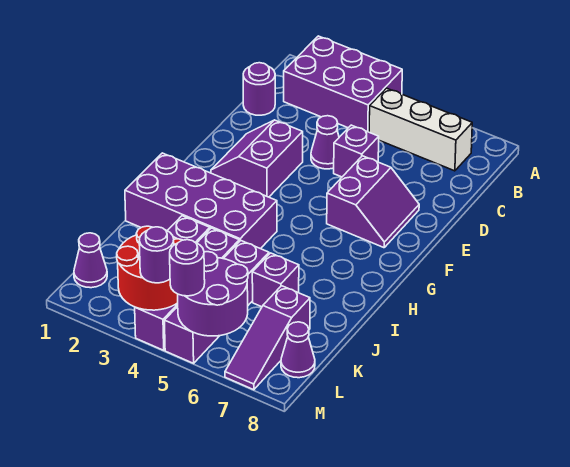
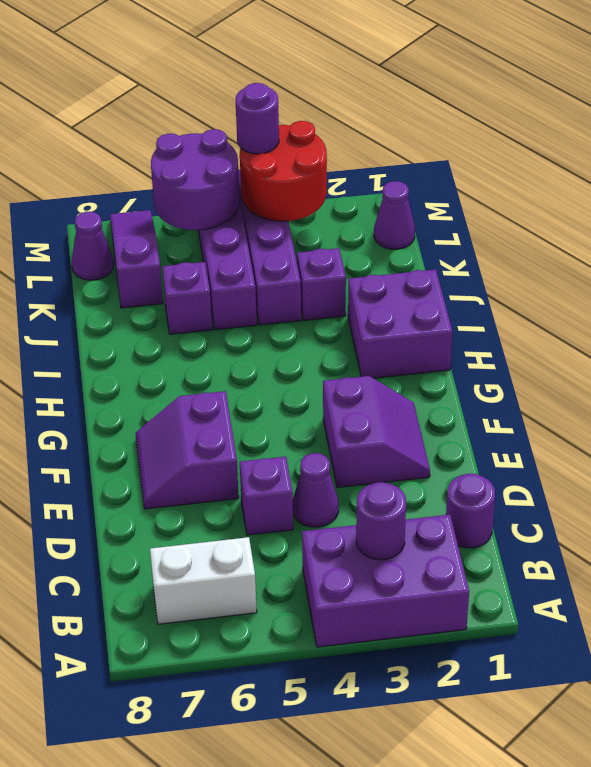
white 1x3 brick [369,88,472,171] -> white 1x2 brick [150,537,257,624]
purple 2x4 brick [125,153,277,249] -> purple 2x2 brick [348,270,453,378]
purple 1x1 round brick [170,240,205,296] -> purple 1x1 round brick moved to [356,482,406,560]

